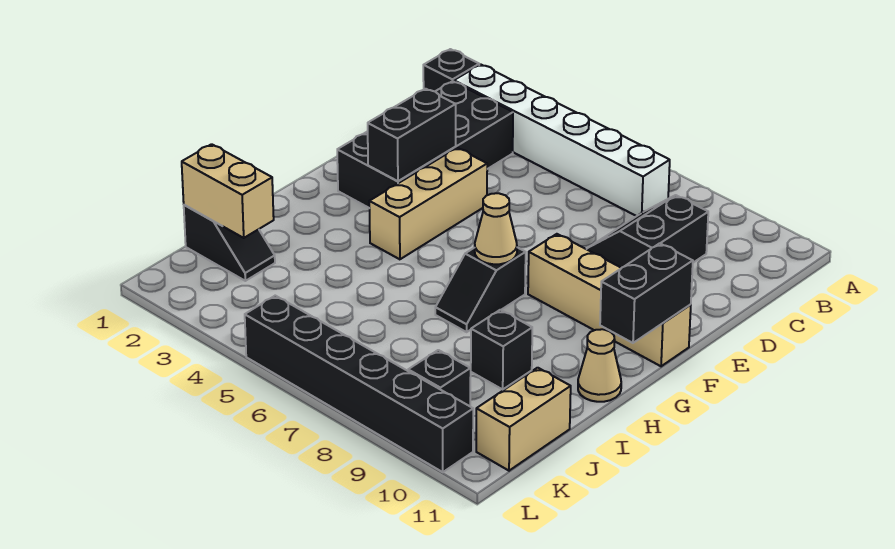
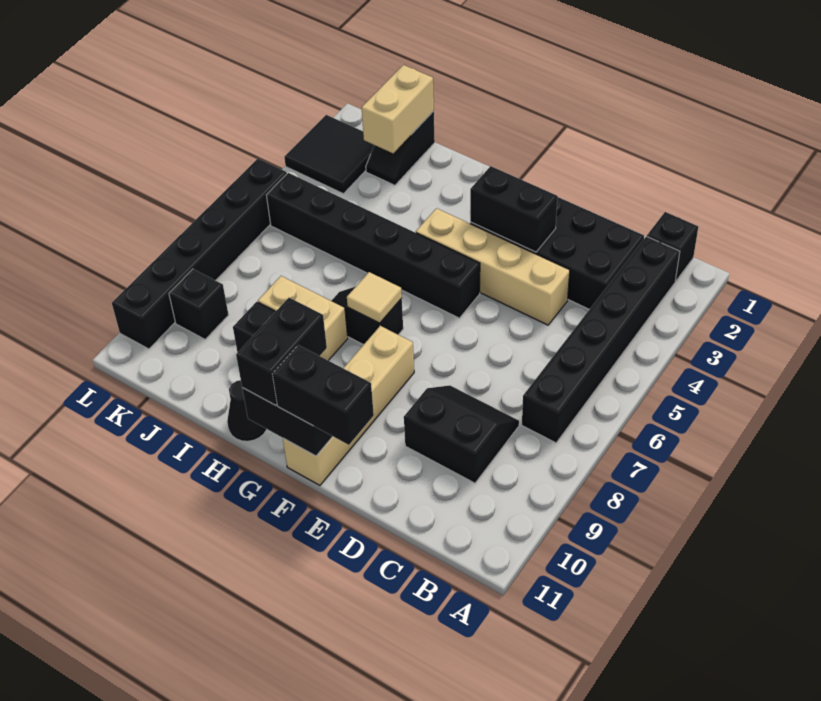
white 1x6 brick [454,65,670,216] -> black 1x6 brick [522,236,680,443]
tan 1x3 brick [369,148,487,259] -> tan 1x4 brick [416,208,570,325]
none -> black 1x2 brick [272,345,374,445]
none -> black 1x6 brick [266,173,480,318]
tan 1x1 cone [475,193,517,264] -> tan 1x1 tile [347,272,402,323]
none -> black 1x2 brick [236,298,327,405]
tan 1x1 cone [578,329,621,402] -> black 1x1 cone [227,380,267,441]
tan 1x2 brick [476,368,571,471] -> tan 1x2 brick moved to [258,276,348,361]
none -> black 2x2 tile [284,115,374,194]

